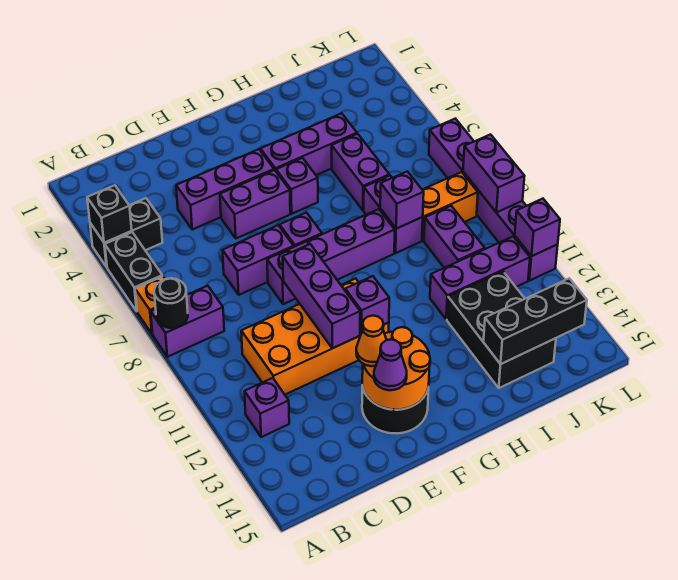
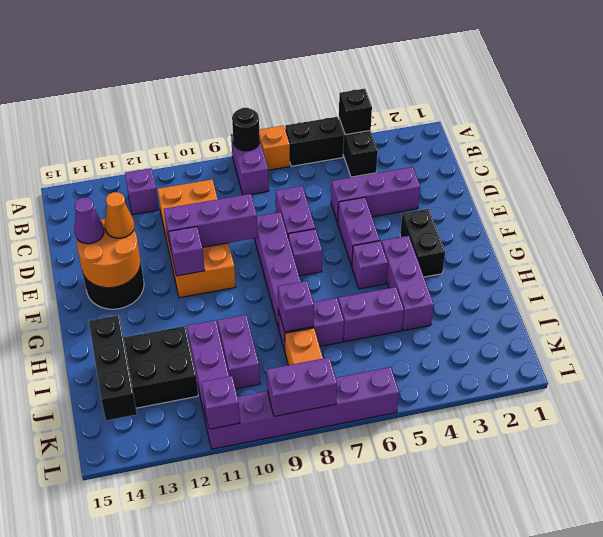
purple 1x3 brick [176,149,274,230] -> purple 1x3 brick turned to [331,167,420,223]
none -> black 1x2 brick [400,209,445,277]
purple 1x2 brick [424,206,485,268] -> purple 1x2 brick turned to [218,315,260,389]

